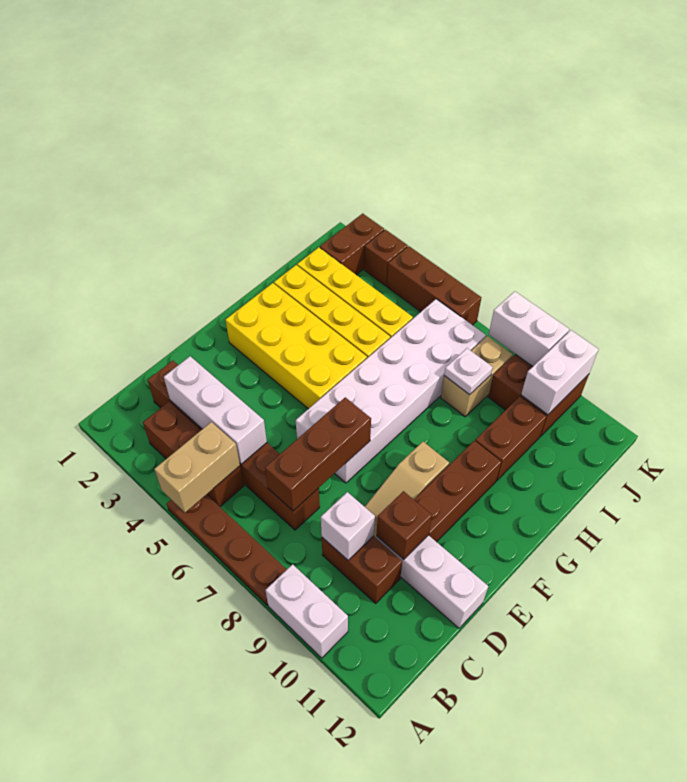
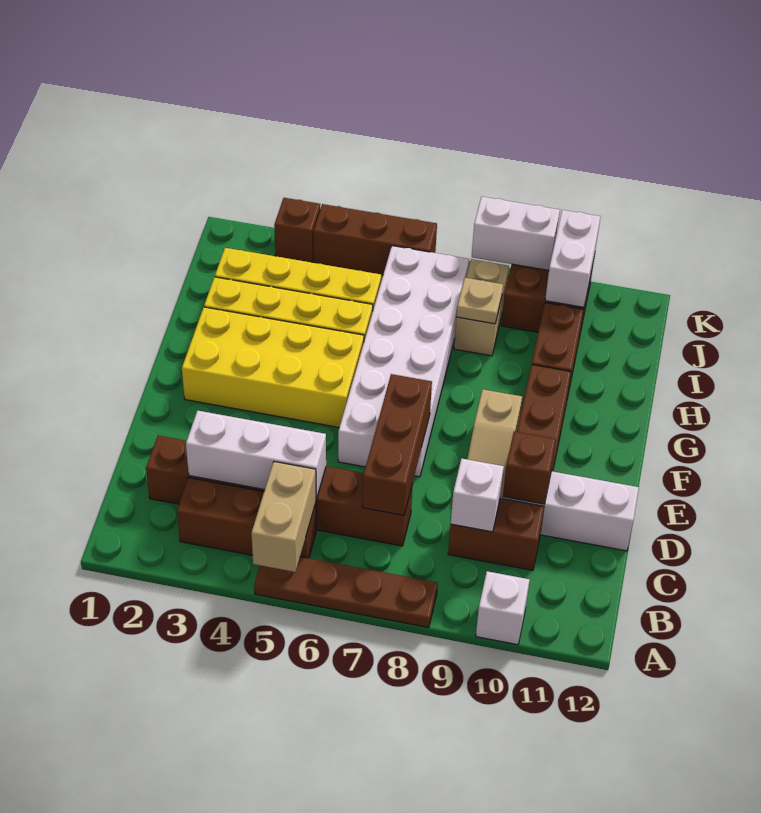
white 1x2 brick [265,564,348,658] -> white 1x1 brick [476,571,530,645]
white 1x1 plate [444,348,493,395] -> tan 1x1 plate [457,278,503,324]
brown 1x2 brick [320,213,384,275] -> none

